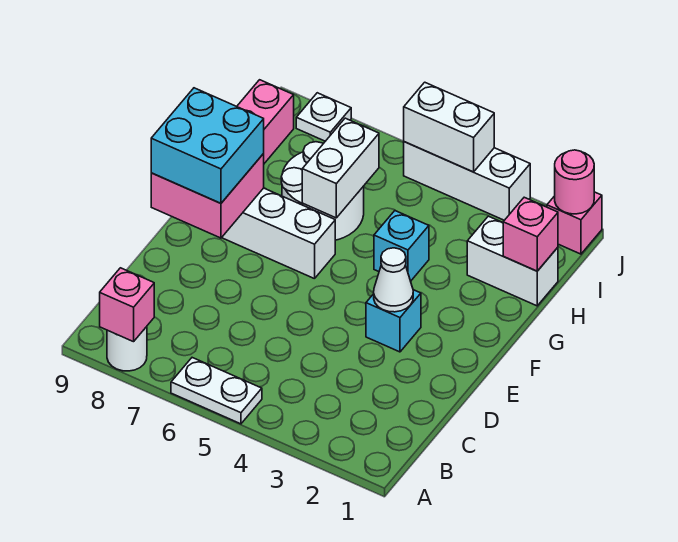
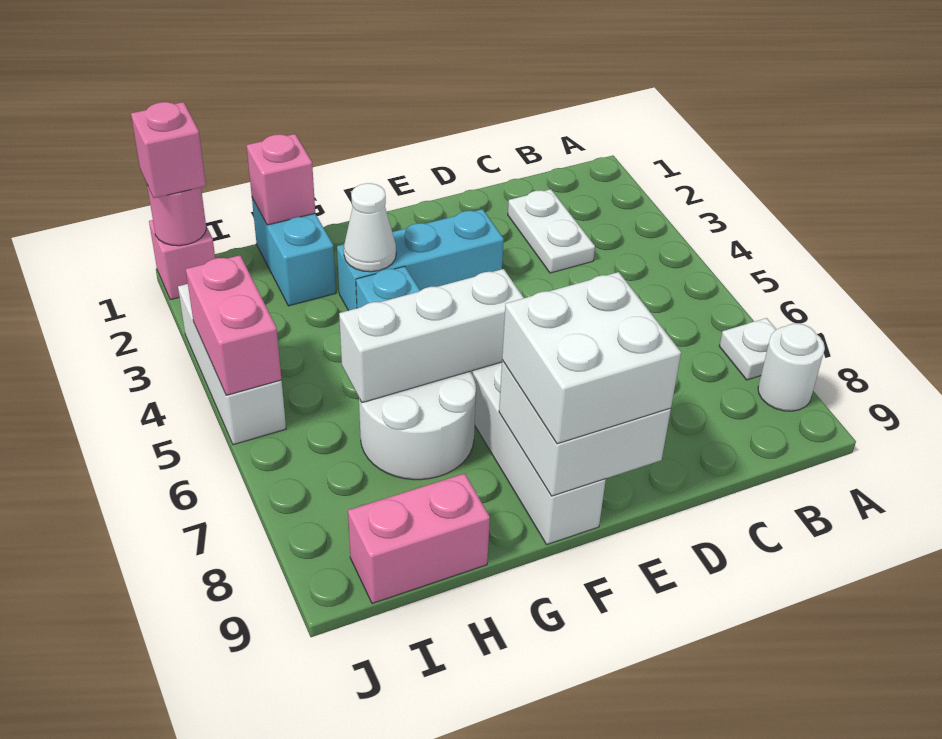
white 1x2 plate [171,358,262,424] -> white 1x2 plate moved to [508,189,595,273]
pink 1x1 brick [100,268,154,342] -> pink 1x1 brick moved to [131,102,206,198]
cyan 1x1 brick [366,290,421,352] -> cyan 1x3 brick [337,209,504,311]
white 1x1 cone [374,248,413,312] -> white 1x1 cone moved to [344,183,396,272]
pink 2x2 brick [151,154,264,238] -> white 2x2 brick [499,360,671,496]
cyan 2x2 brick [151,88,264,203] -> white 2x2 brick [502,272,681,444]
white 1x2 brick [302,118,379,218] -> white 1x3 brick [339,269,524,403]
white 1x2 brick [467,216,558,306] -> cyan 1x2 brick [252,198,336,306]
white 1x2 brick [404,82,494,172] -> pink 1x2 brick [186,255,282,395]
white 1x1 plate [296,93,351,141] -> white 1x1 plate moved to [719,318,776,380]

